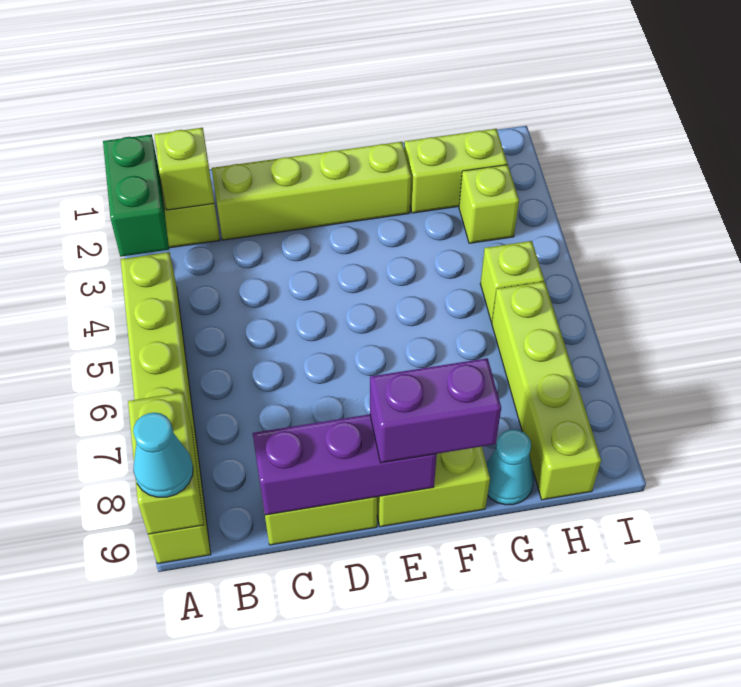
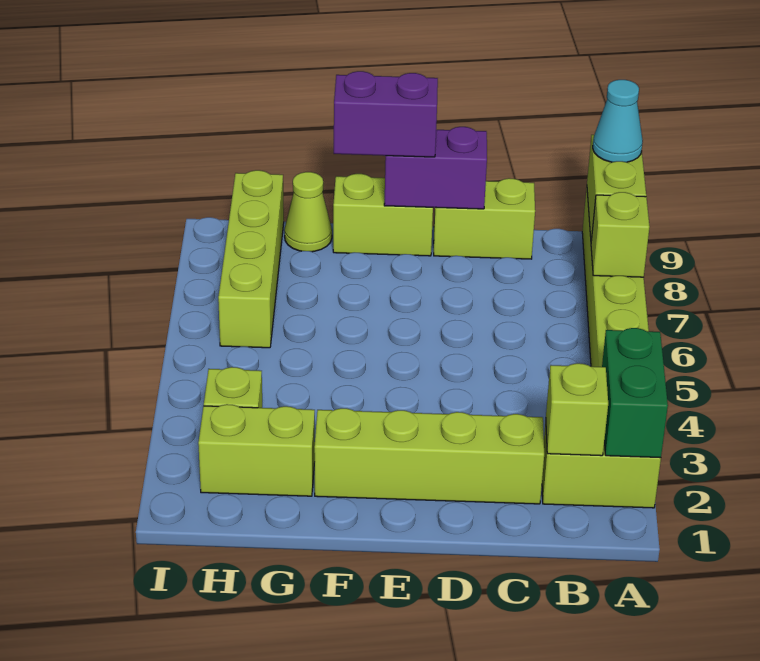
purple 1x3 brick [253,414,437,515] -> purple 1x2 brick [384,127,487,209]
cyan 1x1 cone [486,429,534,505] -> lime 1x1 cone [284,172,332,252]
lime 1x1 brick [480,241,544,322] -> lime 1x1 brick moved to [591,192,650,277]

